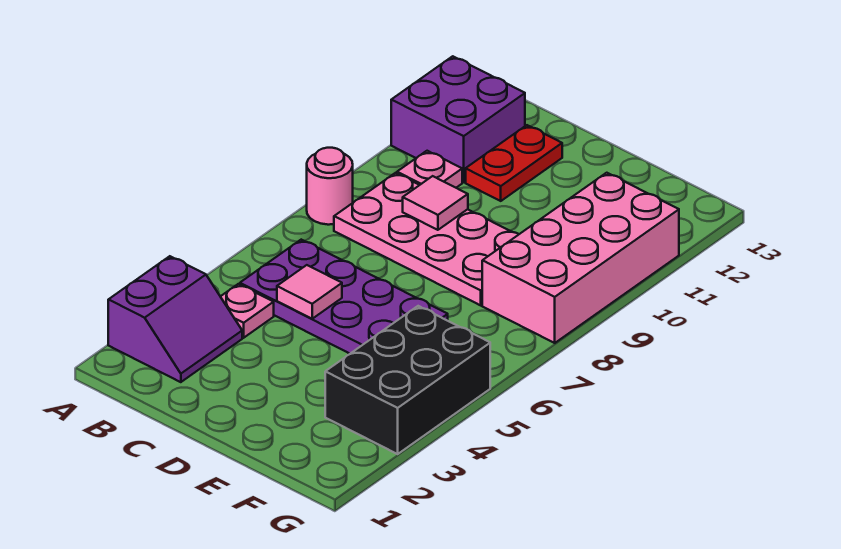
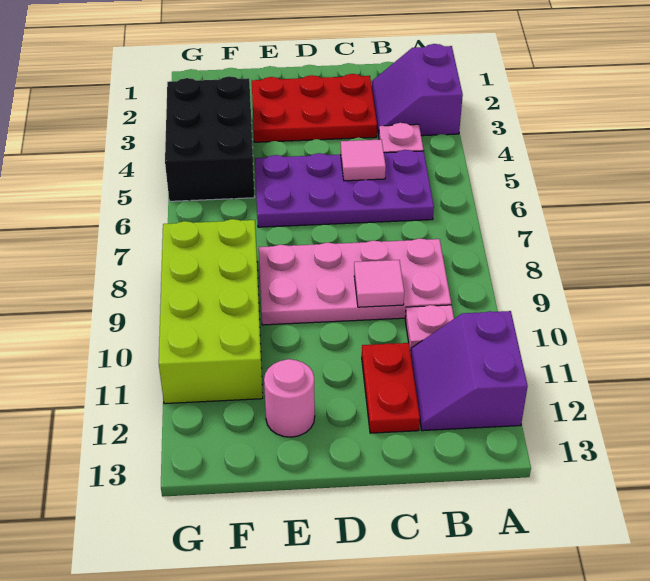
pink 1x1 round brick [307,148,353,225] -> pink 1x1 round brick moved to [264,359,315,437]
purple 2x2 brick [391,56,525,182] -> purple 2x2 slope [411,311,528,431]
none -> red 2x3 plate [252,74,377,142]
pink 2x4 brick [482,173,679,343] -> lime 2x4 brick [159,219,263,404]

